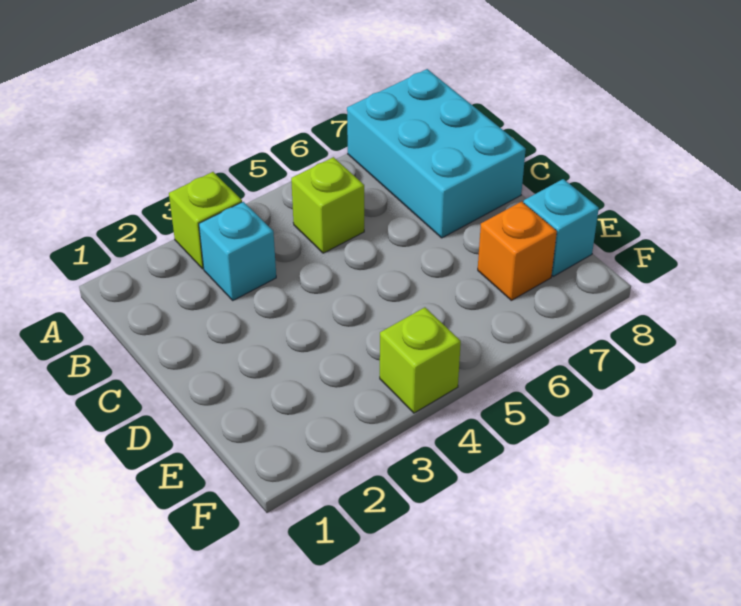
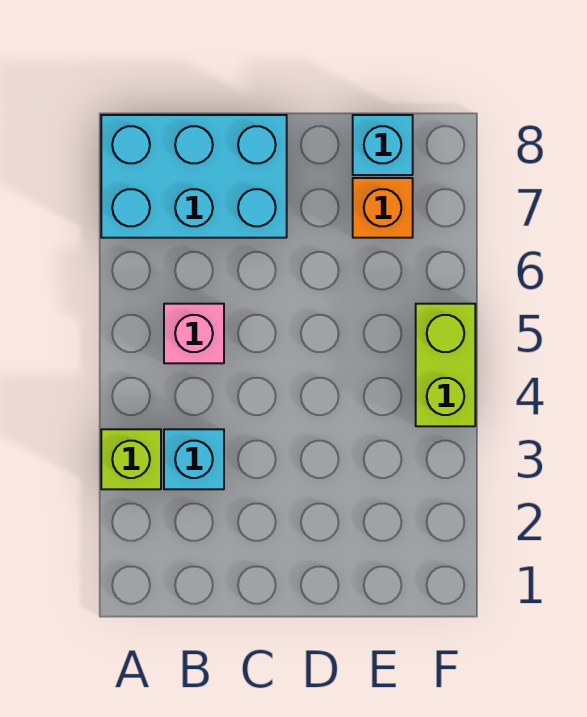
lime 1x1 brick [291,157,364,253] -> pink 1x1 brick [164,304,224,363]
lime 1x1 brick [380,307,461,413] -> lime 1x2 brick [416,304,475,426]

